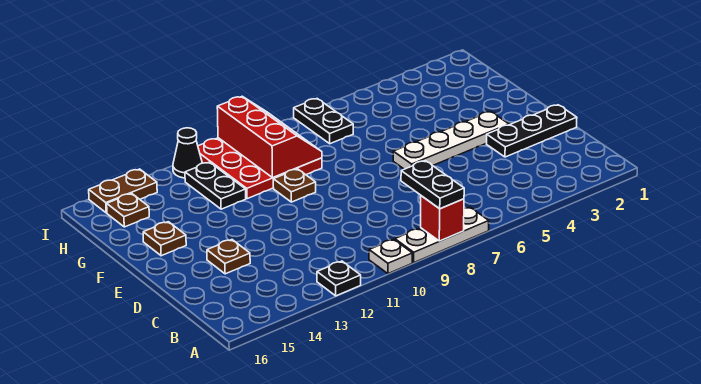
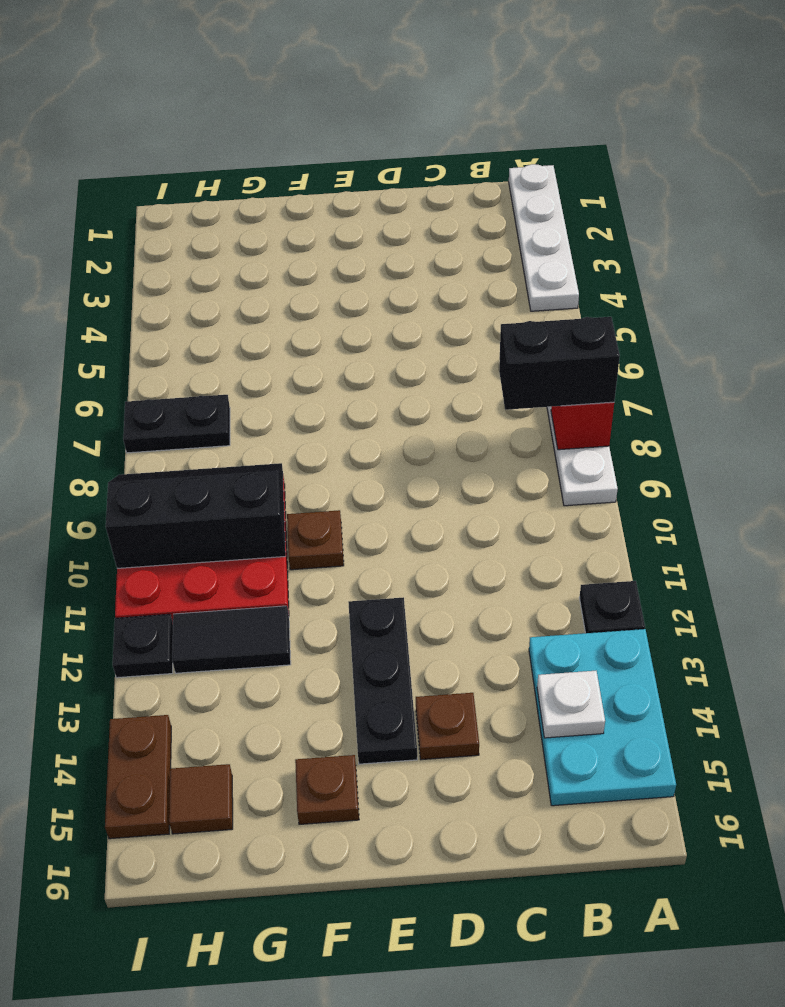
black 1x2 plate [401,161,464,209] -> black 1x2 brick [499,317,620,410]
white 1x1 plate [369,239,412,274] -> white 1x1 plate moved to [537,671,605,738]
none -> cyan 2x3 plate [529,629,676,806]
black 1x3 plate [486,105,577,157] -> black 1x3 plate moved to [348,597,417,764]
white 1x4 plate [393,111,509,169] -> white 1x4 plate moved to [509,164,579,311]
red 2x3 slope [217,96,322,178] -> black 2x3 slope [106,463,286,568]
black 1x2 plate [185,162,246,209] -> black 1x2 tile [172,606,291,673]
brown 1x1 plate [107,193,149,227] -> brown 1x1 tile [169,764,233,834]
black 1x1 cone [173,128,202,178] -> black 1x1 plate [113,614,173,678]

